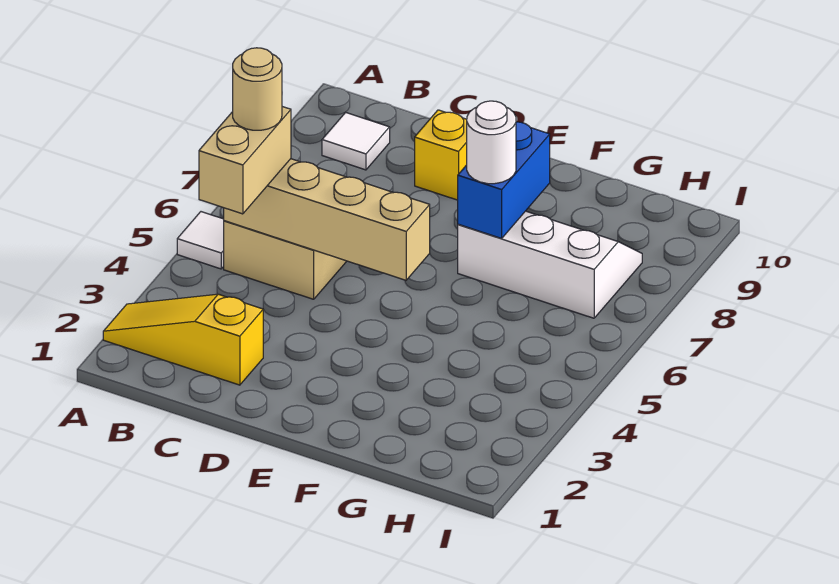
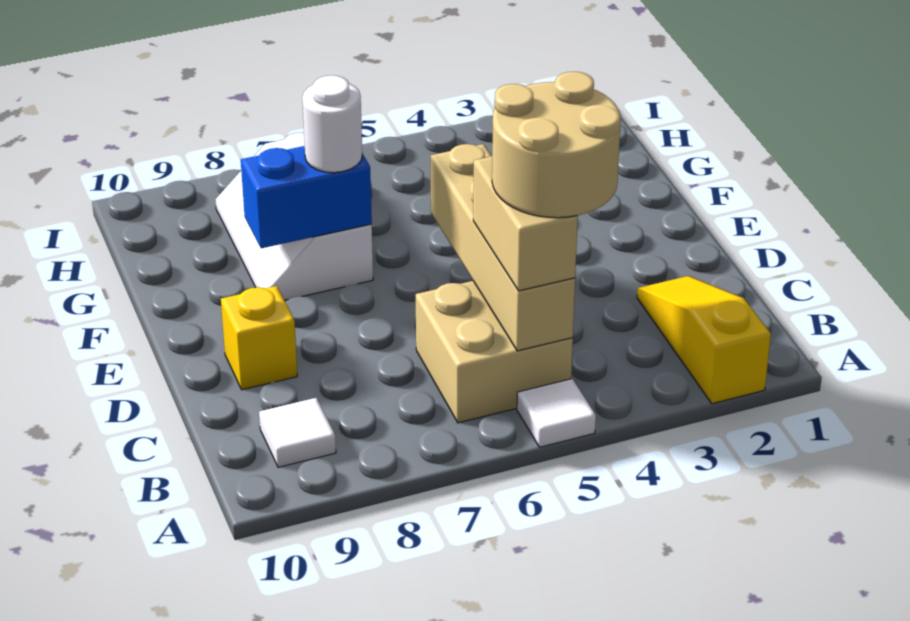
yellow 1x3 slope [103,294,263,385] -> yellow 1x3 slope turned to [637,276,771,404]
tan 1x2 brick [199,107,291,214] -> tan 1x2 brick turned to [473,156,578,291]
tan 1x1 round brick [233,48,282,130] -> tan 2x2 round brick [492,72,621,218]

